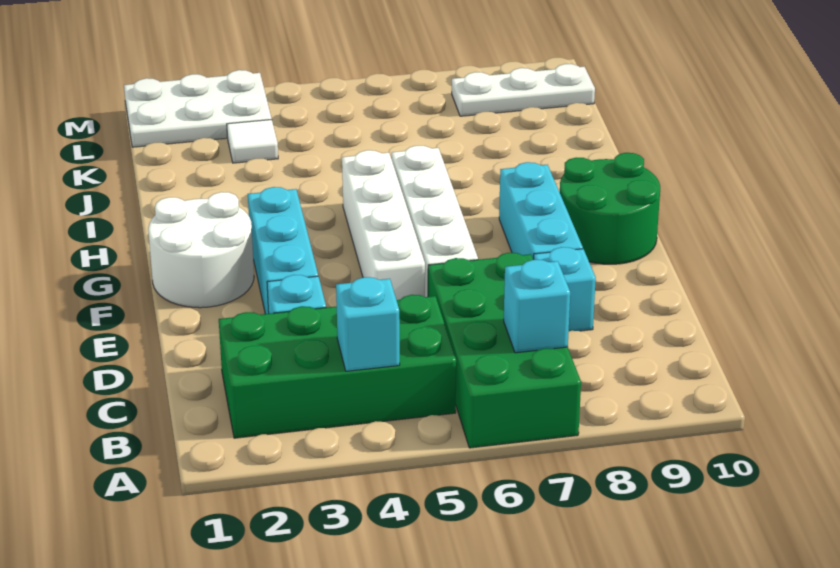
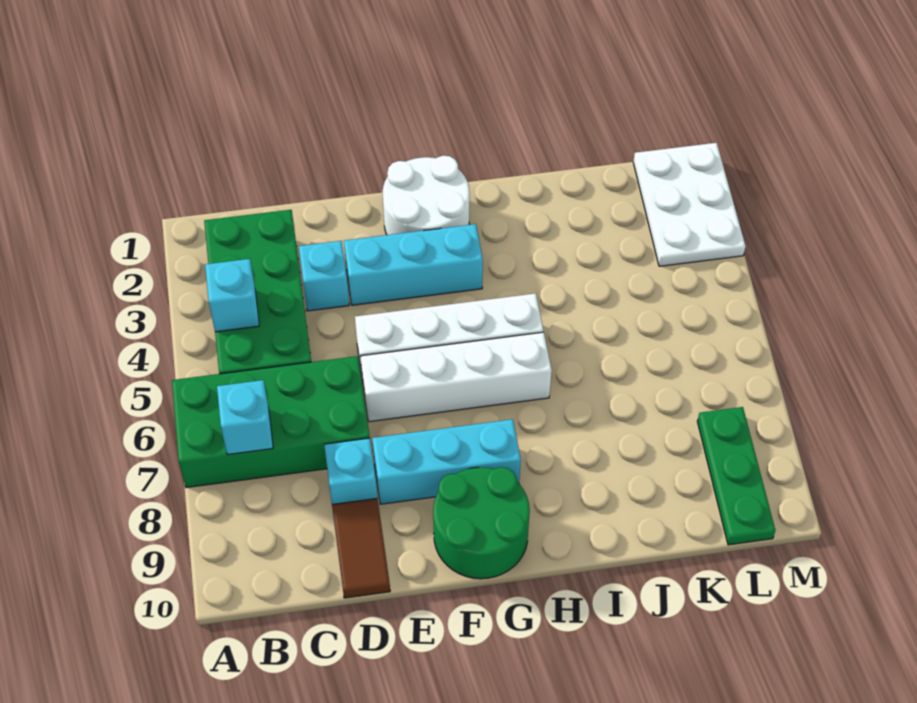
none -> brown 1x2 tile [332,498,390,598]
white 1x1 tile [227,120,278,163] -> none
white 1x3 plate [452,64,595,116] -> green 1x3 plate [697,407,775,545]

